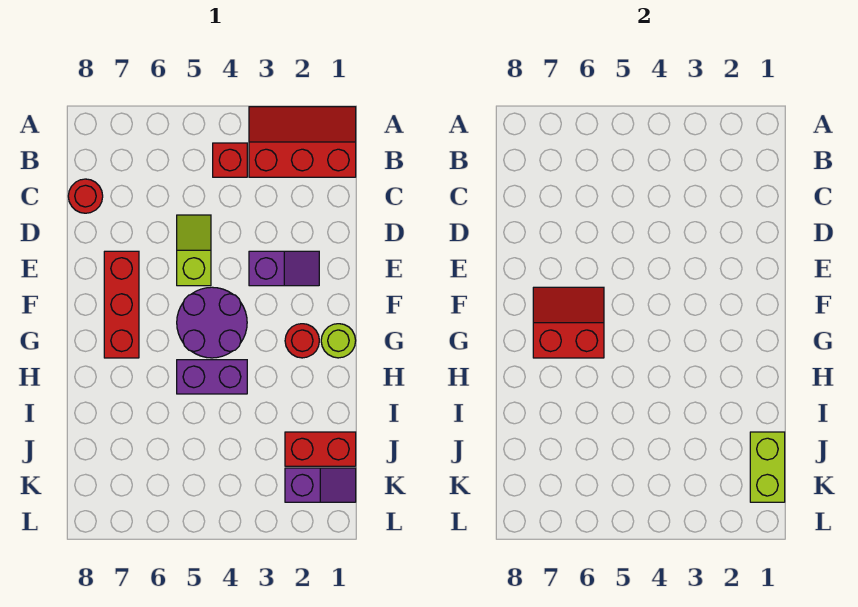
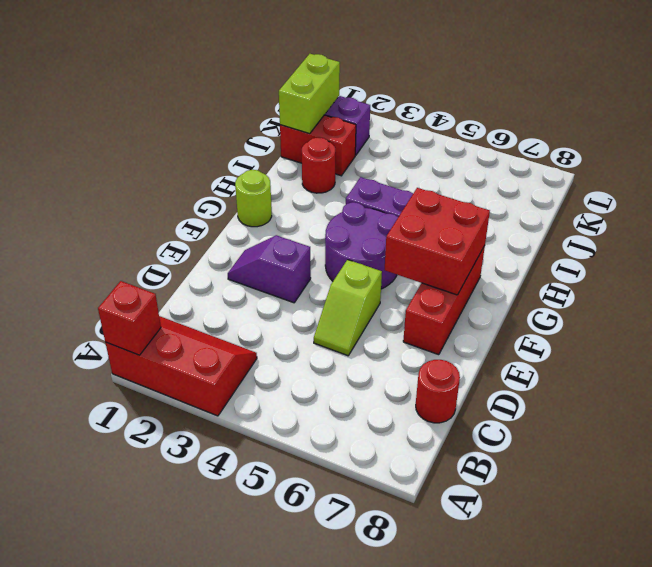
red 2x3 slope [249,107,356,177] -> red 2x3 slope turned to [105,316,257,416]
red 1x1 brick [213,143,247,177] -> red 1x1 brick moved to [98,281,161,355]
red 2x2 slope [533,287,604,358] -> red 2x2 brick [385,188,490,295]
red 1x1 round brick [285,324,319,358] -> red 1x1 round brick moved to [302,137,335,193]

